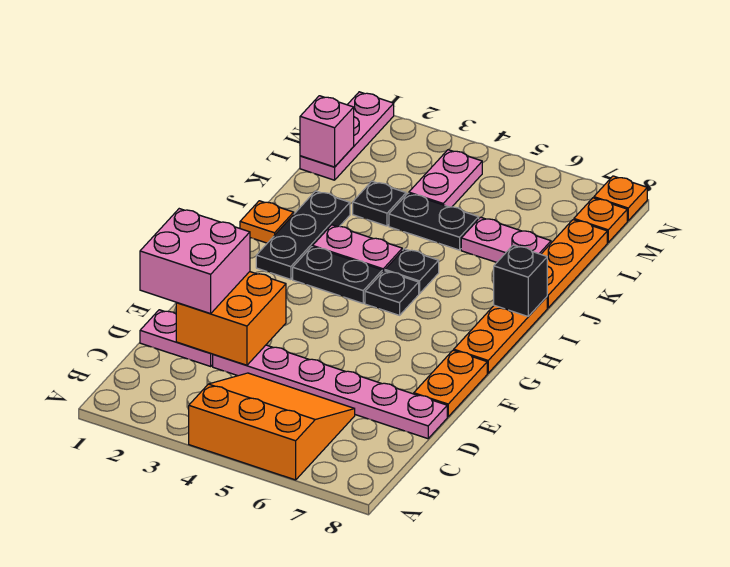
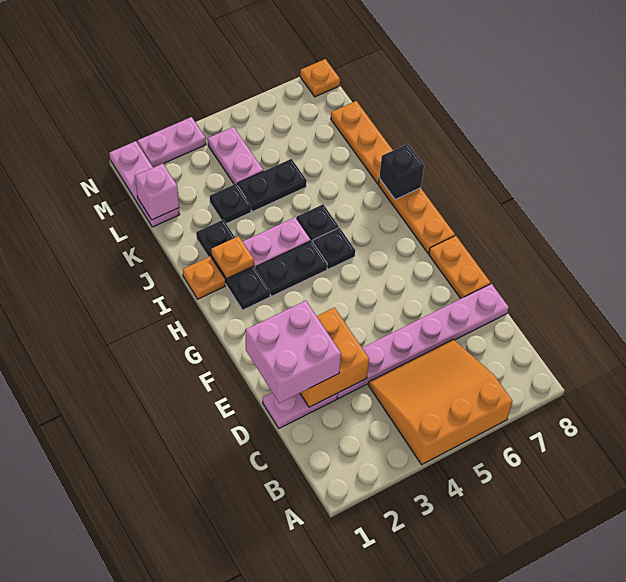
pink 1x2 plate [461,217,551,262] -> pink 1x2 plate moved to [138,117,206,168]
orange 1x1 plate [574,198,627,242] -> orange 1x1 plate moved to [211,236,254,279]

